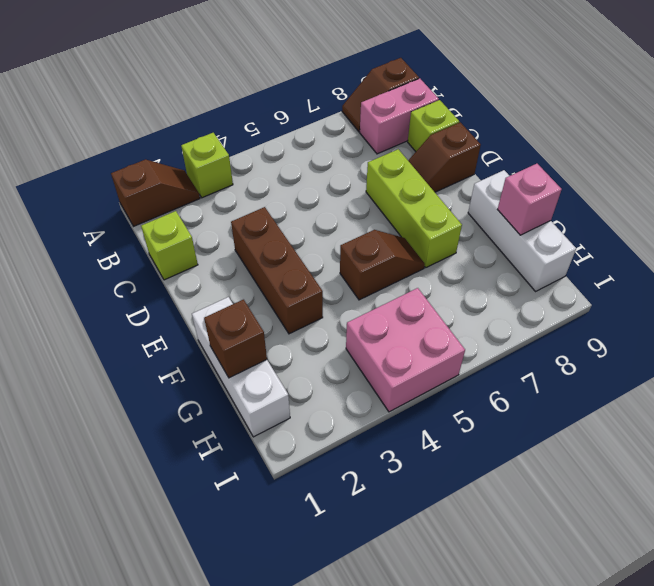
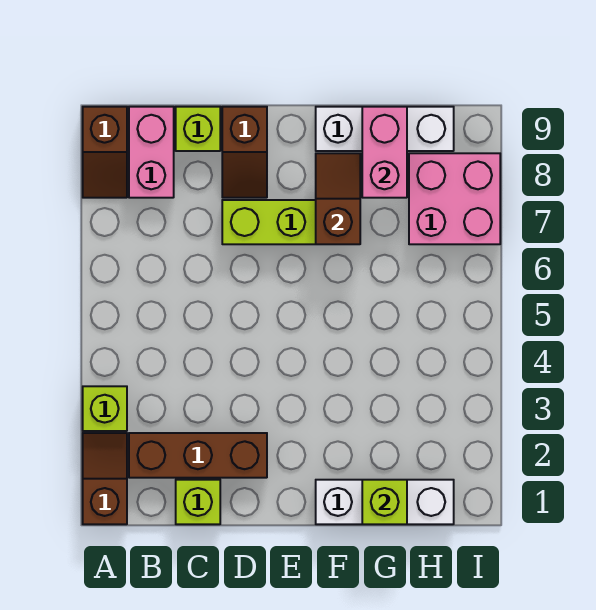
brown 1x3 brick [231,207,323,334] -> brown 1x3 brick moved to [129,433,267,478]
brown 1x2 slope [340,230,425,300] -> brown 1x2 slope moved to [316,153,360,244]
brown 1x1 brick [204,300,267,378] -> lime 1x1 brick [362,480,407,524]
pink 1x1 brick [497,164,562,235] -> pink 1x2 brick [362,107,407,198]
pink 2x2 brick [346,288,465,412] -> pink 2x2 brick moved to [409,153,500,244]

